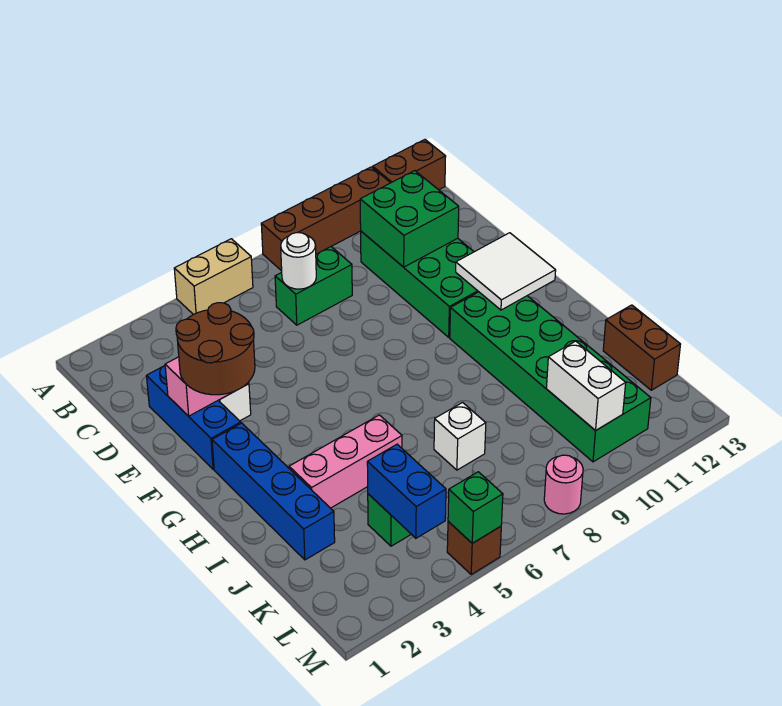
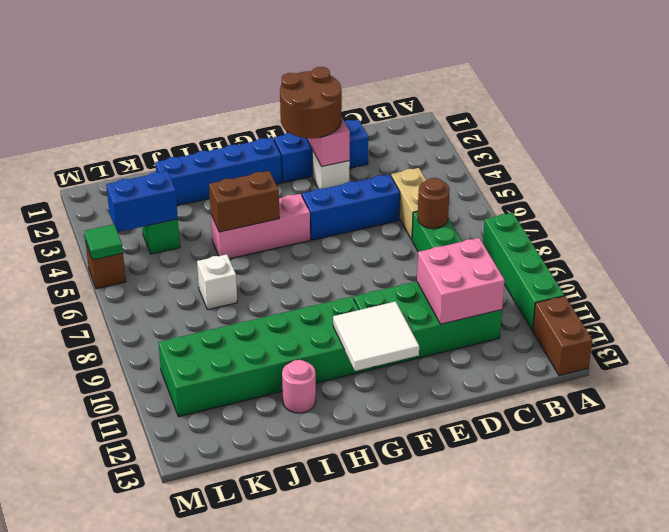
tan 1x2 brick [174,239,253,315] -> tan 1x2 brick moved to [391,168,426,240]
brown 1x4 brick [261,167,390,271] -> green 1x4 brick [483,213,564,330]
white 1x1 round brick [281,233,316,289] -> brown 1x1 round brick [418,178,450,229]
green 2x2 brick [360,171,459,267] -> pink 2x2 brick [417,238,505,324]
none -> blue 1x3 brick [302,174,400,240]
pink 1x3 brick [289,415,402,508] -> pink 1x3 brick turned to [211,194,310,259]
brown 1x2 brick [603,305,681,390] -> brown 1x2 brick moved to [209,171,279,232]
white 1x2 brick [546,341,626,431] -> none
green 1x1 brick [448,472,503,543] -> green 1x1 tile [84,224,123,260]
pink 1x1 round brick [544,455,583,514] -> pink 1x1 round brick moved to [282,360,316,413]

